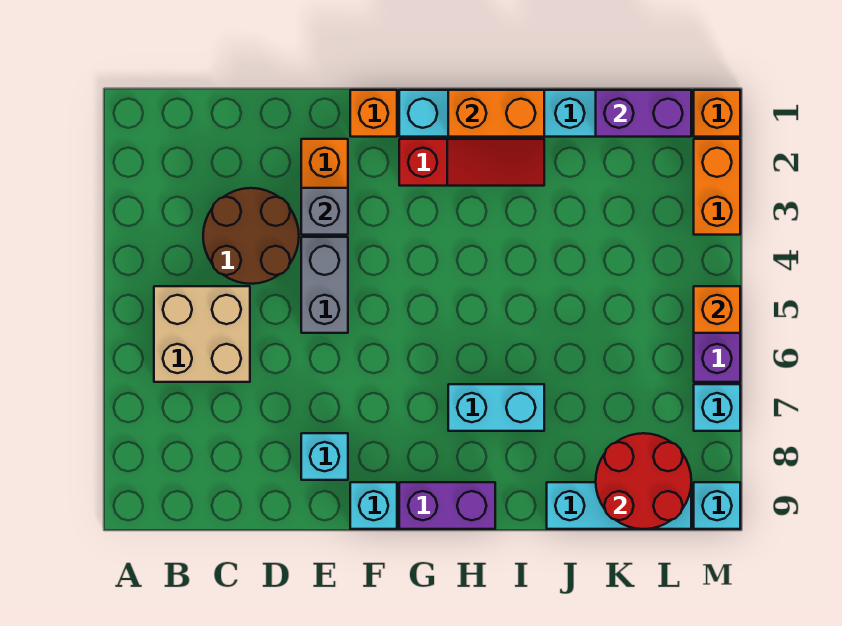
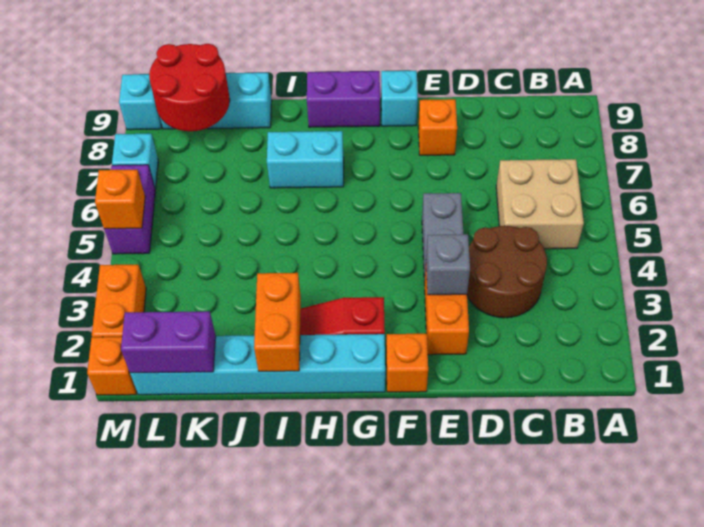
cyan 1x1 brick [301,433,348,480] -> orange 1x1 brick [418,99,457,155]
orange 1x2 brick [448,90,544,137] -> orange 1x2 brick turned to [254,273,301,371]

